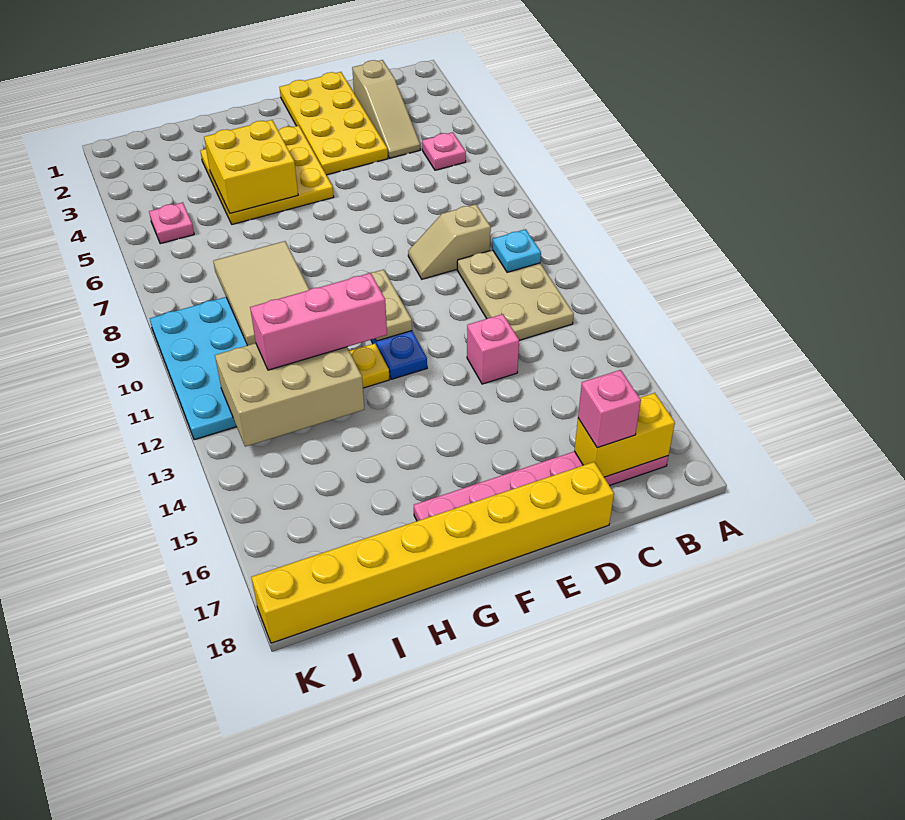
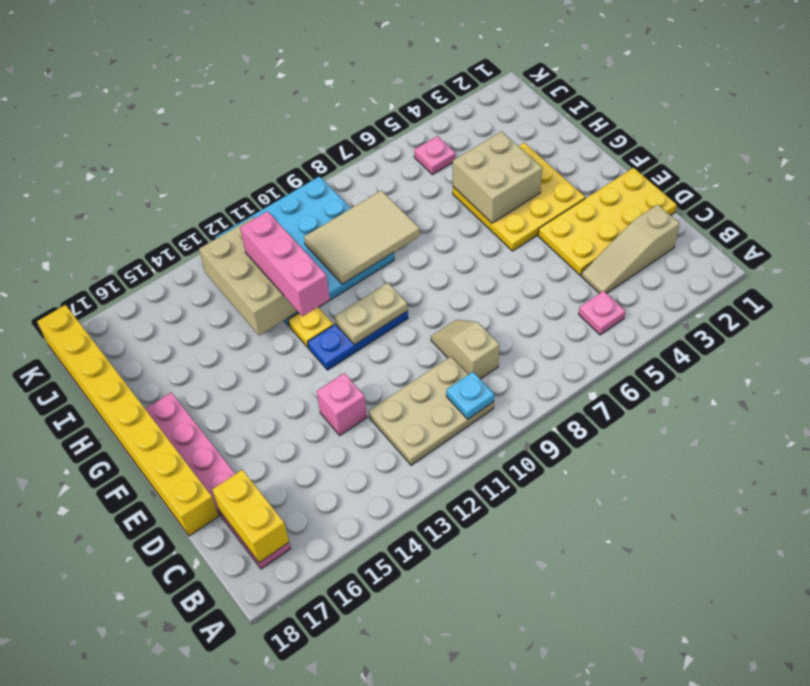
pink 1x1 brick [578,370,641,448] -> none
yellow 2x2 brick [204,120,298,213] -> tan 2x2 brick [453,131,542,223]

